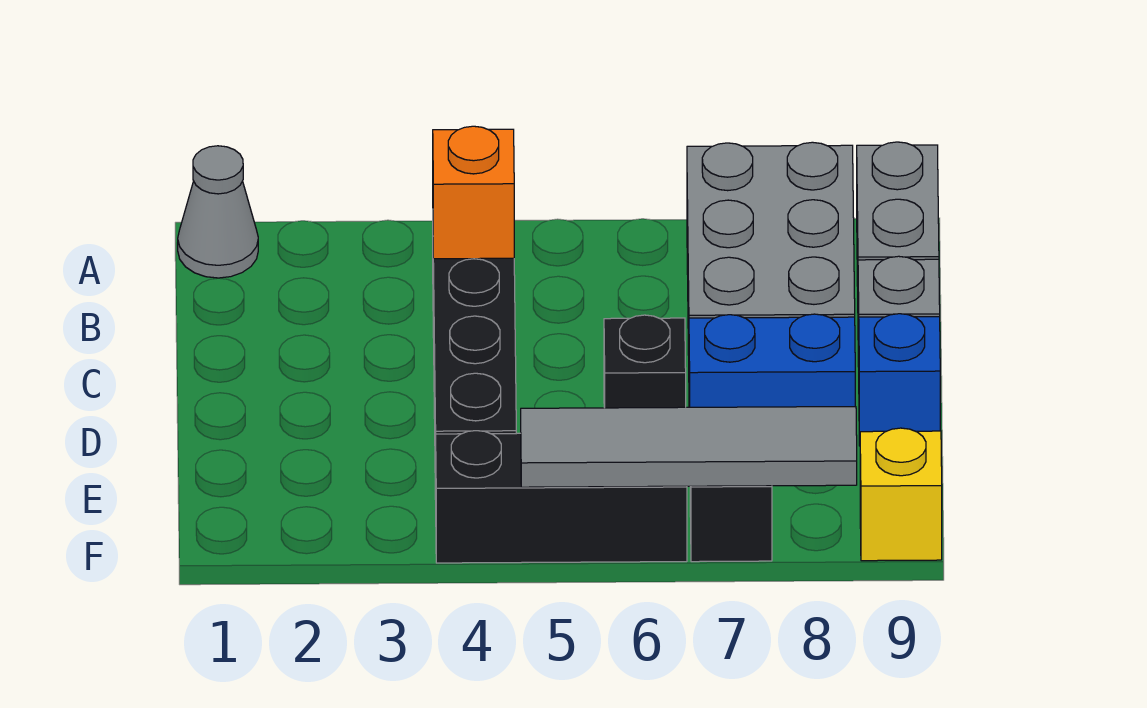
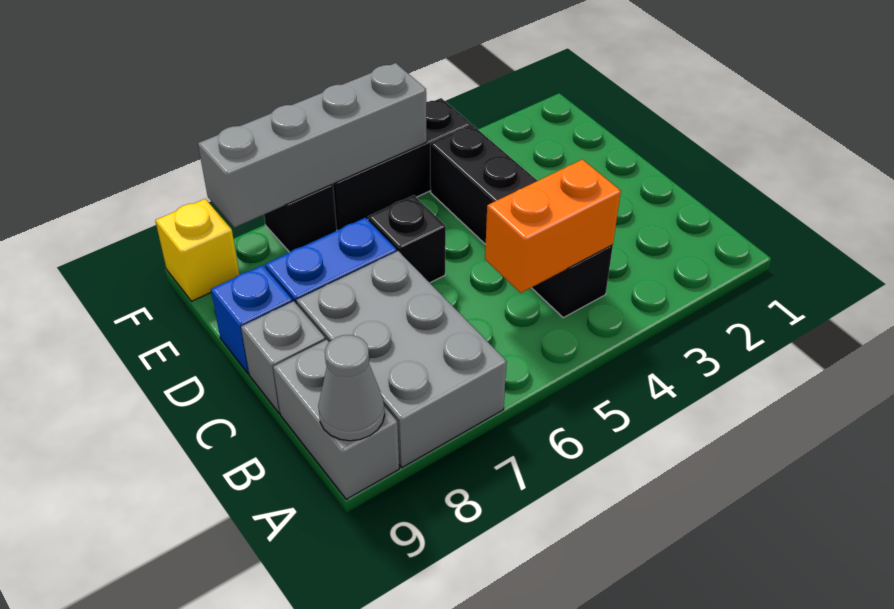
grey 1x1 cone [178,146,258,278] -> grey 1x1 cone moved to [318,335,385,441]
orange 1x1 brick [433,126,514,259] -> orange 1x2 brick [485,160,621,293]
grey 1x4 tile [521,407,857,487] -> grey 1x4 brick [198,63,427,227]

